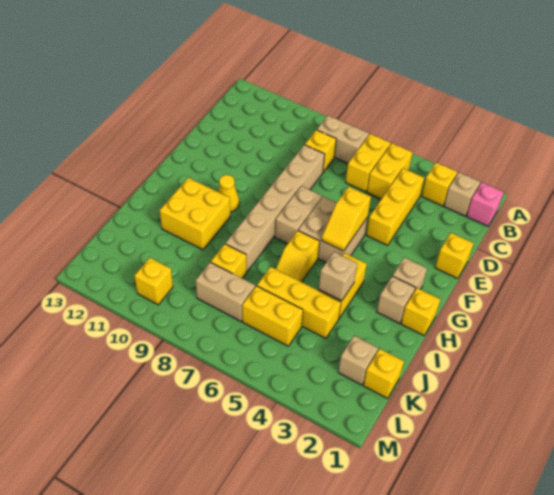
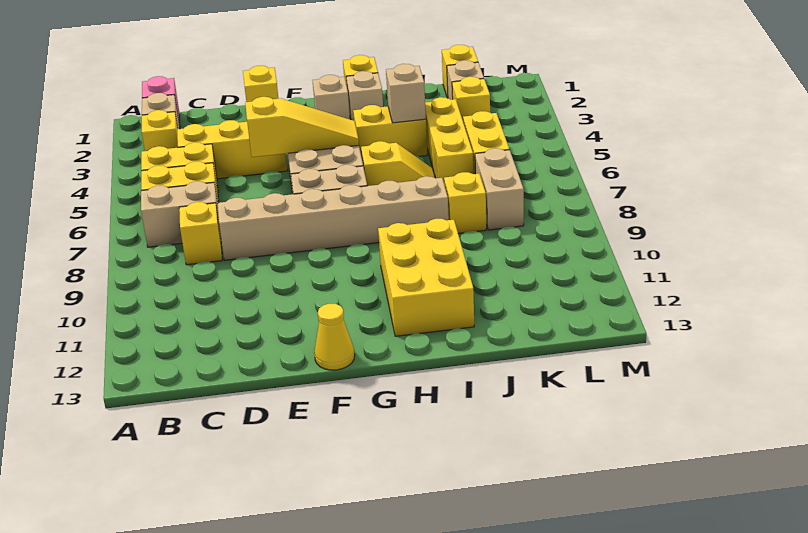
tan 1x2 brick [317,116,369,163] -> tan 1x2 brick turned to [141,181,221,247]
yellow 1x2 slope [322,187,371,251] -> yellow 1x3 slope [245,97,359,157]
yellow 1x1 cone [218,175,239,212] -> yellow 1x1 cone moved to [314,304,355,370]
yellow 2x2 brick [160,178,230,250] -> yellow 2x3 brick [378,219,474,336]
yellow 1x1 brick [135,258,173,305] -> yellow 1x1 brick moved to [452,77,490,120]

